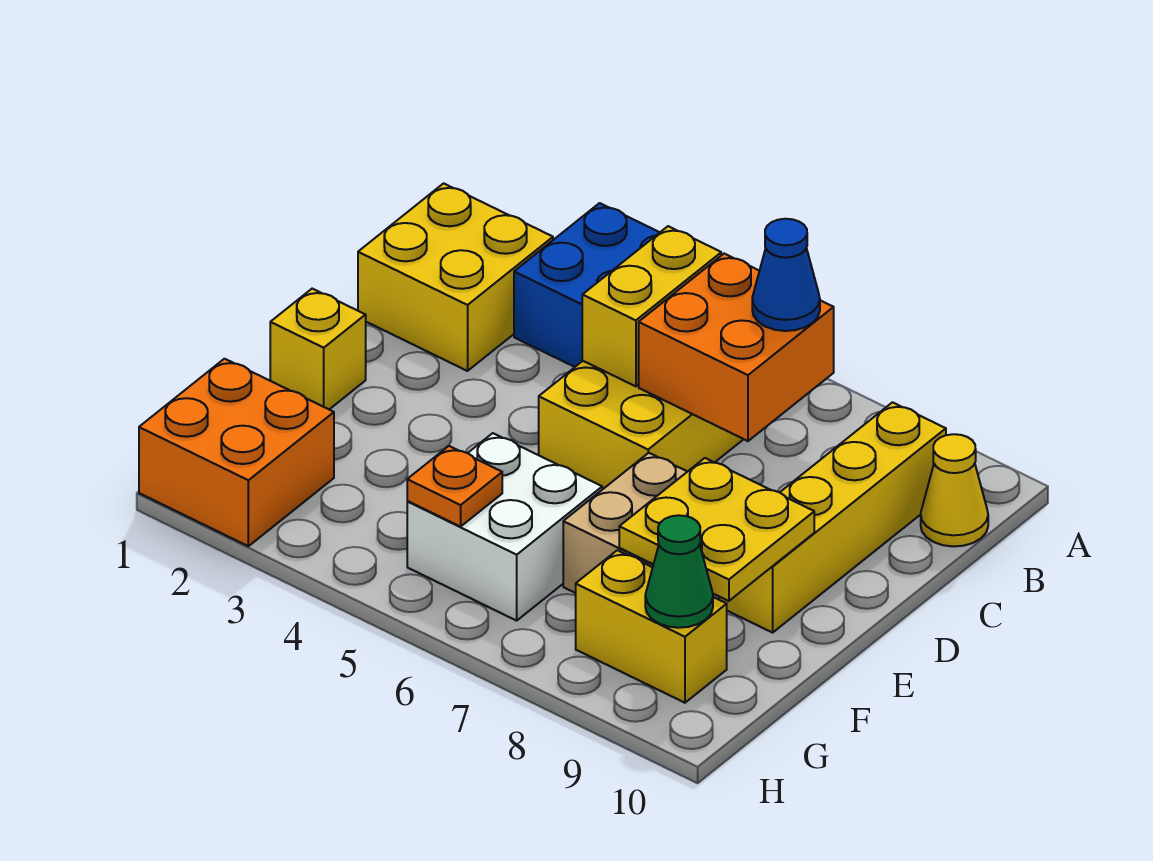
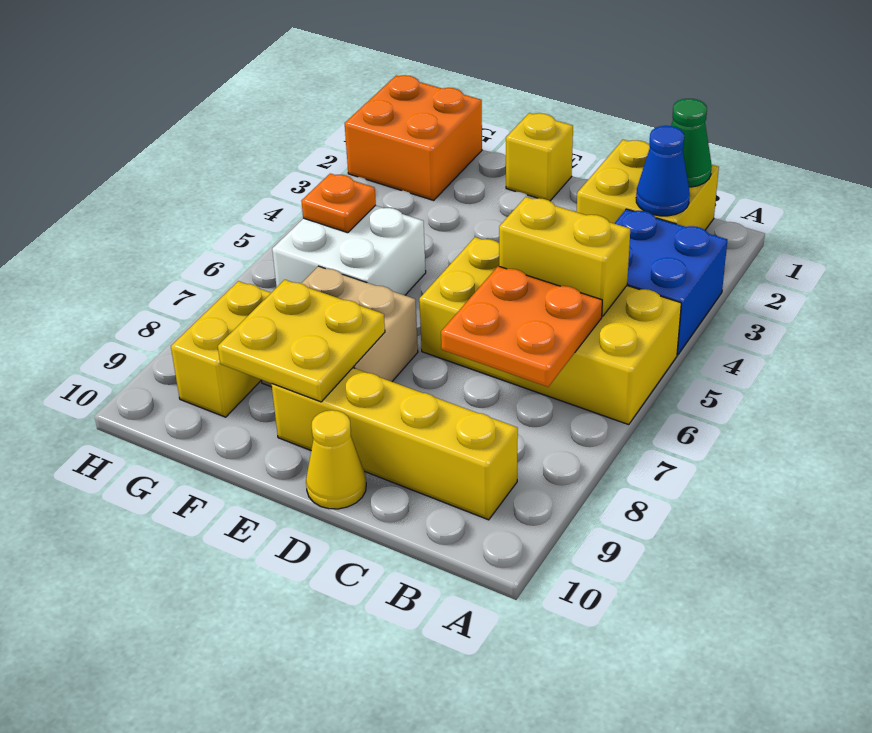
orange 2x2 brick [639,254,834,441] -> orange 2x2 plate [441,266,602,387]
blue 1x1 cone [752,219,820,331] -> blue 1x1 cone moved to [636,126,690,216]
yellow 1x1 cone [921,434,988,546] -> yellow 1x1 cone moved to [306,410,366,509]
green 1x1 cone [645,515,713,628] -> green 1x1 cone moved to [671,99,712,187]

